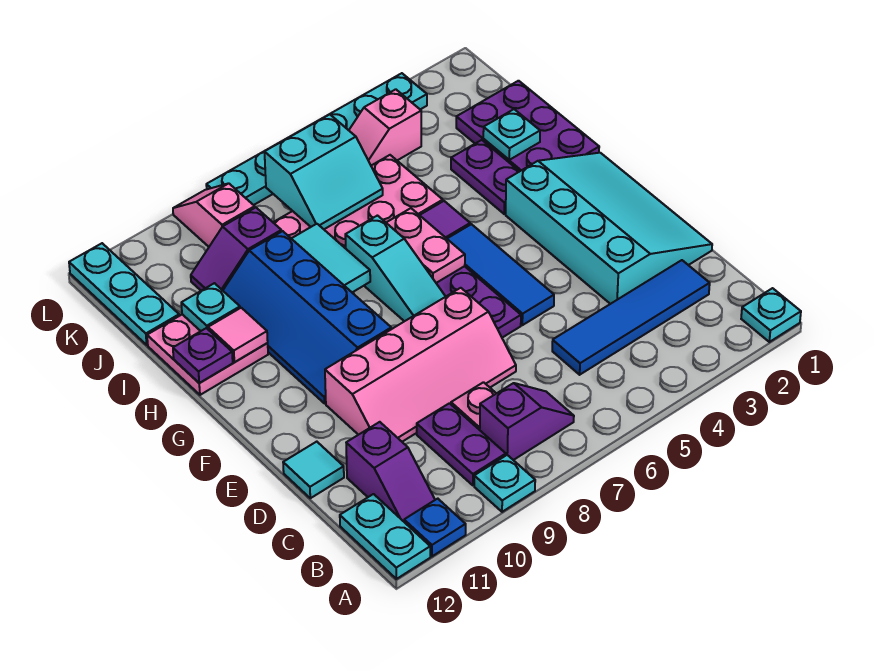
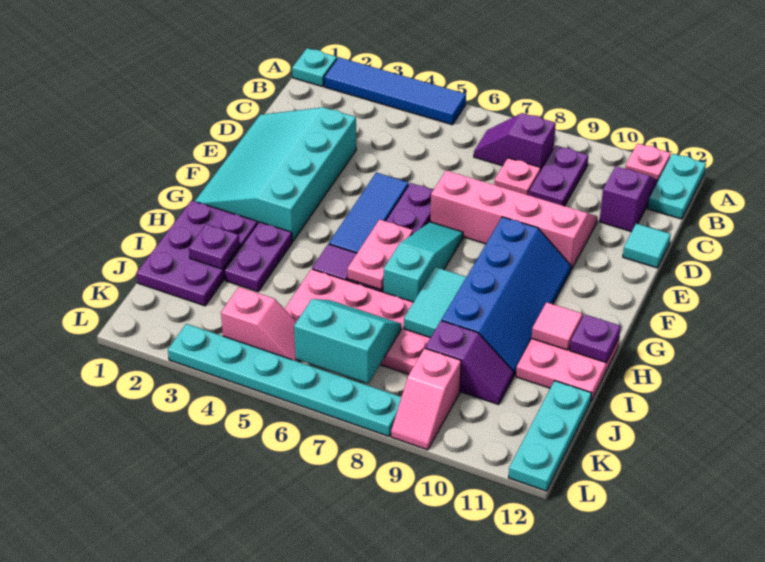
cyan 1x1 plate [474,455,535,512] -> none
blue 1x1 plate [404,499,466,556] -> pink 1x1 plate [625,143,671,180]
blue 1x4 tile [552,260,710,375] -> blue 1x4 tile moved to [324,57,466,125]
cyan 1x1 plate [483,109,540,160] -> purple 1x1 plate [189,224,240,269]
cyan 1x1 plate [181,283,240,331] -> none

